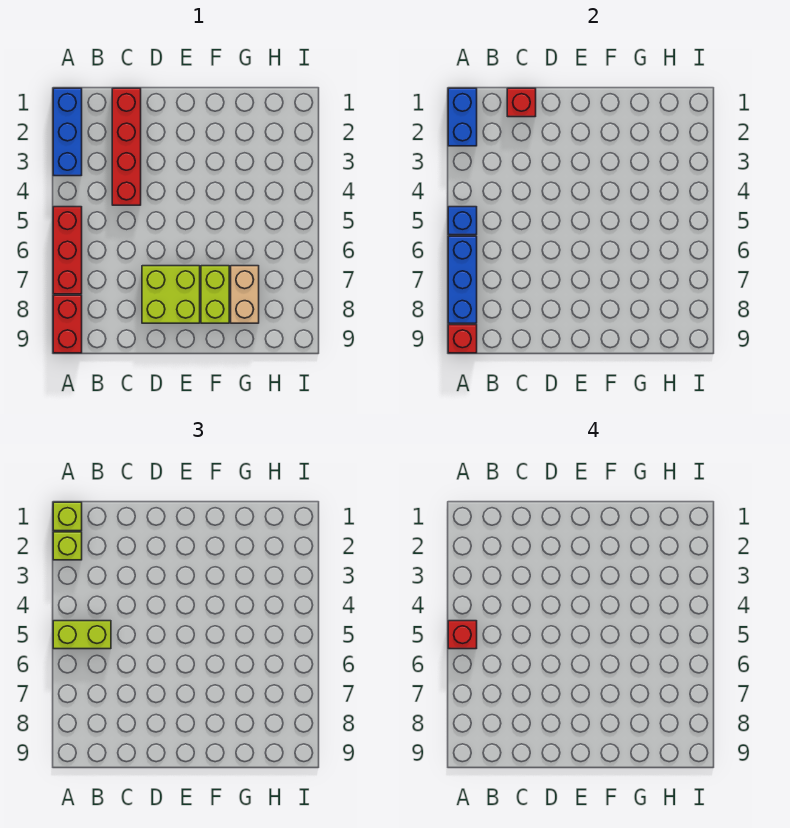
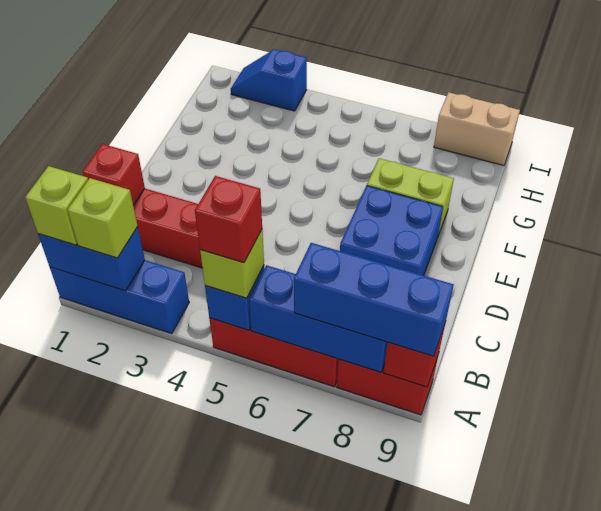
lime 1x2 brick [53,621,111,649] -> lime 1x1 brick [200,230,264,298]
none -> blue 1x3 brick [294,243,454,356]
lime 2x2 brick [142,266,200,323] -> blue 2x2 brick [340,186,443,276]
tan 1x2 brick [231,266,259,323] -> tan 1x2 brick moved to [434,92,520,165]
none -> blue 1x2 slope [231,49,307,111]

